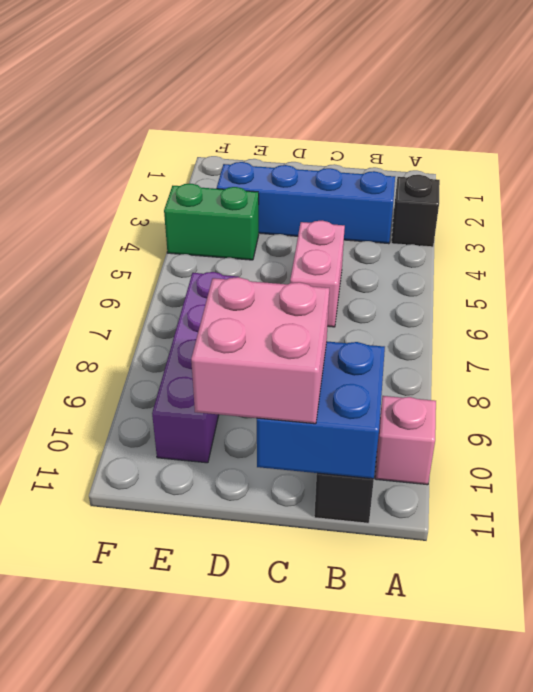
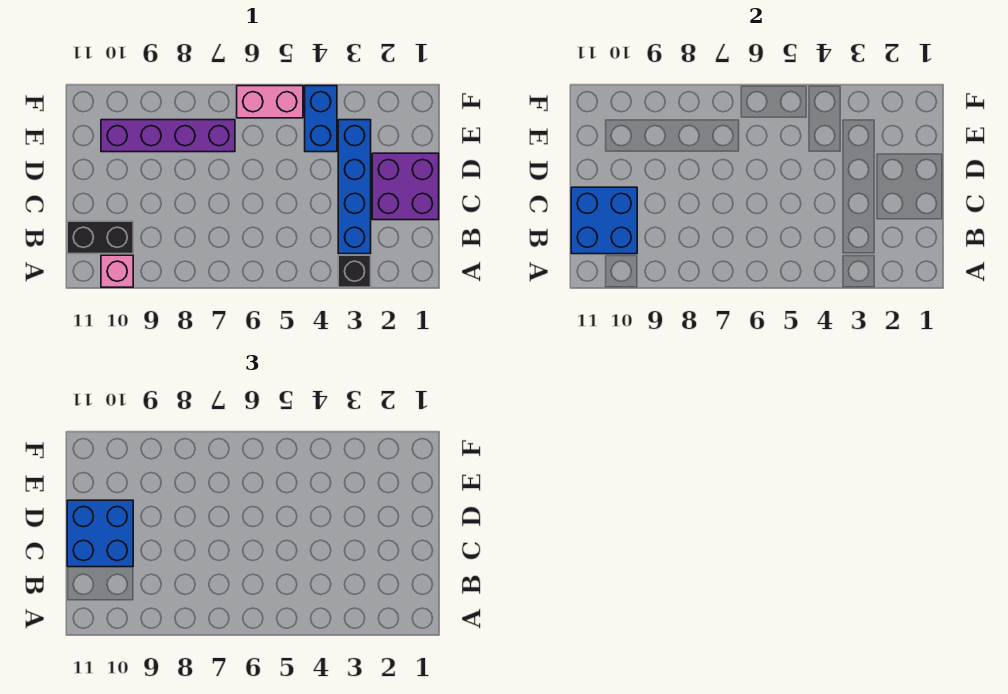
none -> purple 2x2 brick [372,153,439,220]
pink 1x2 brick [290,221,345,327] -> pink 1x2 brick moved to [237,86,303,118]
pink 2x2 brick [191,277,329,424] -> blue 2x2 brick [67,500,133,567]
green 1x2 brick [164,184,259,260] -> blue 1x2 brick [305,86,337,152]

